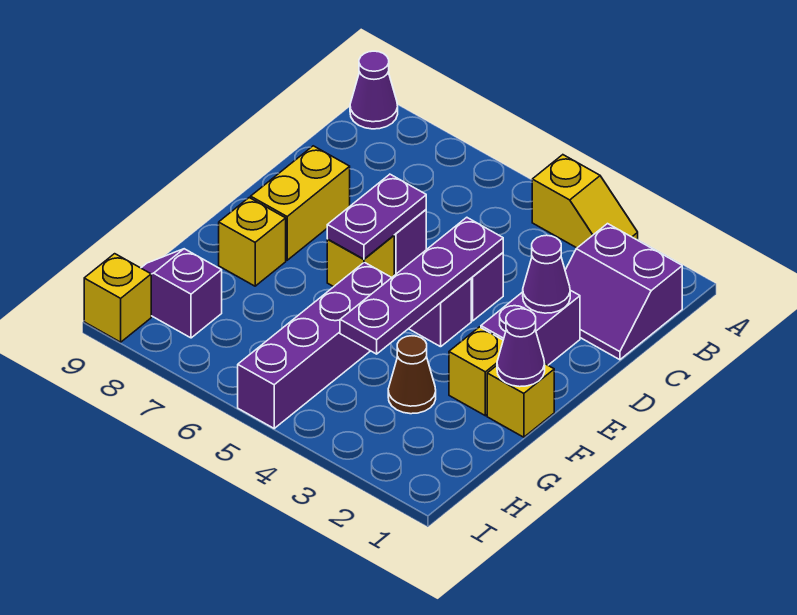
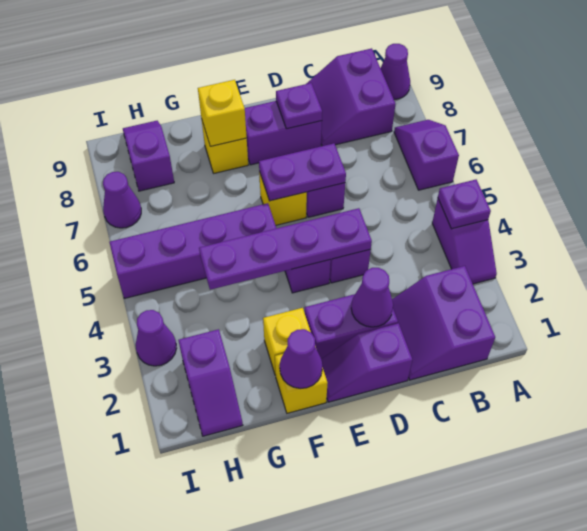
yellow 1x2 slope [532,155,638,248] -> purple 1x2 slope [432,199,497,284]
none -> purple 1x1 plate [438,180,491,229]
none -> purple 1x2 slope [394,120,459,190]
none -> purple 2x2 slope [306,48,396,146]
none -> purple 1x2 slope [321,323,412,402]
yellow 1x2 brick [251,146,350,260] -> purple 1x2 brick [245,101,322,165]
none -> purple 1x1 plate [276,83,322,129]
brown 1x1 cone [388,336,436,414] -> none
none -> purple 1x2 slope [178,329,243,436]
none -> purple 1x1 cone [136,310,177,366]
none -> purple 1x1 cone [103,172,141,228]
yellow 1x1 brick [84,254,151,342] -> yellow 1x1 brick moved to [198,80,247,146]

